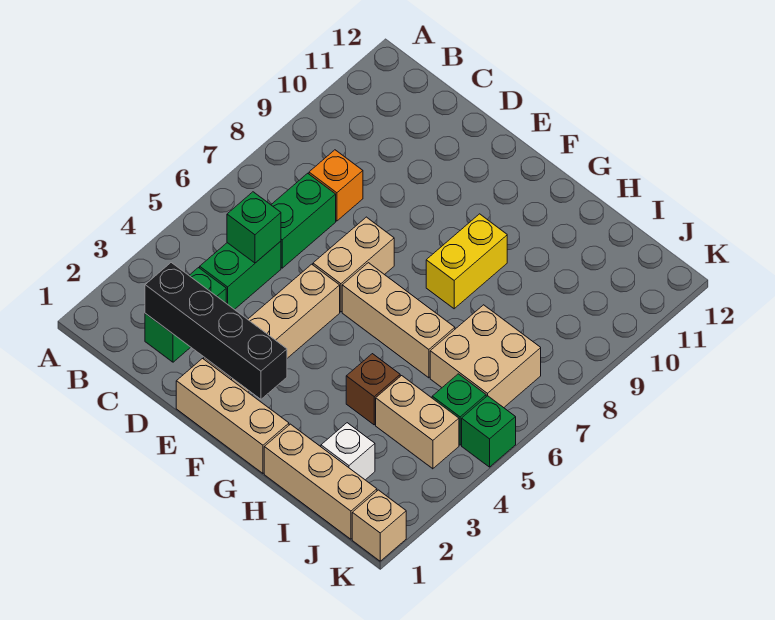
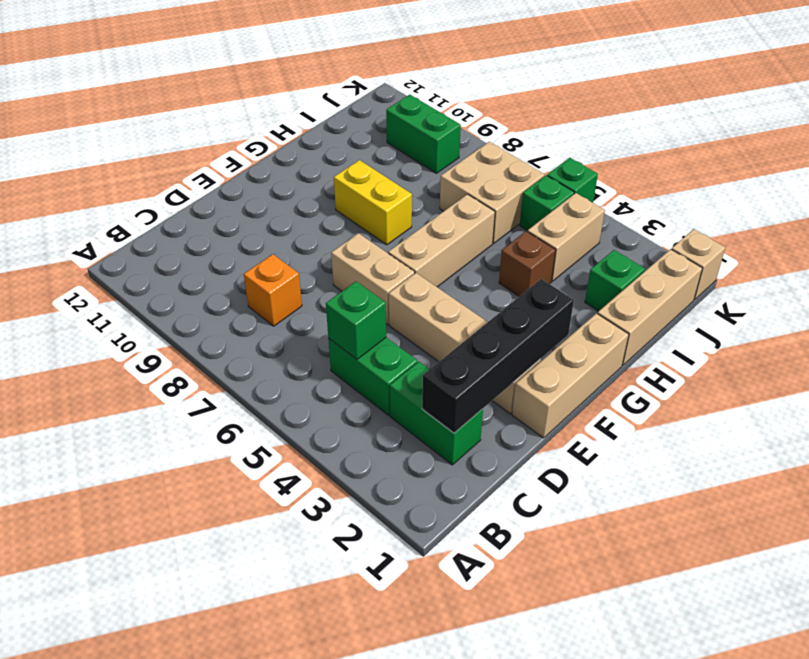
green 1x2 brick [271,173,336,268] -> green 1x2 brick moved to [386,95,461,173]
white 1x1 brick [321,423,375,480] -> green 1x1 brick [585,250,645,311]

